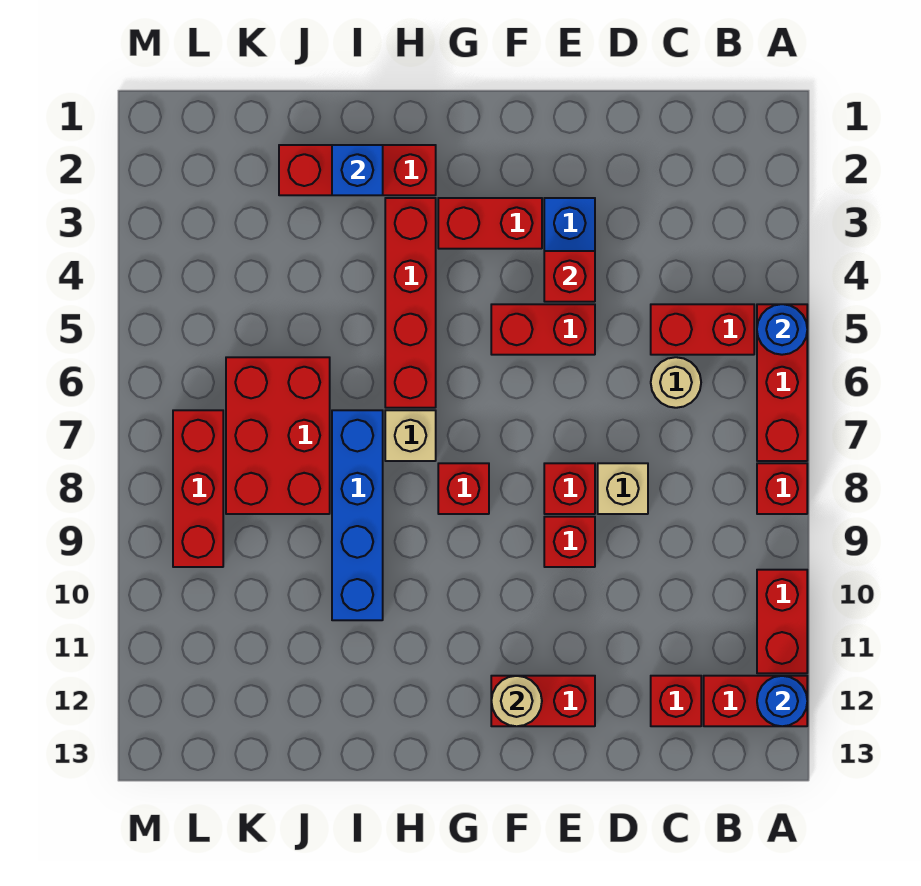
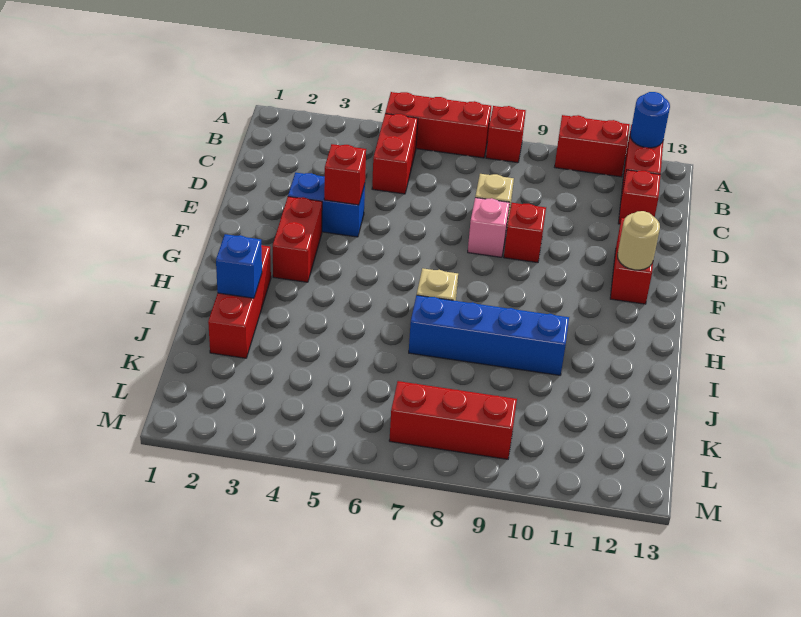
blue 1x1 round brick [757,304,807,355] -> none
tan 1x1 round brick [651,357,701,408] -> none
red 1x2 brick [491,304,595,355] -> none
red 1x1 brick [544,463,595,514] -> pink 1x1 brick [468,198,510,257]
red 1x1 brick [438,463,489,514] -> none
red 1x4 brick [385,198,436,408] -> none
red 2x3 brick [226,357,330,514] -> none

